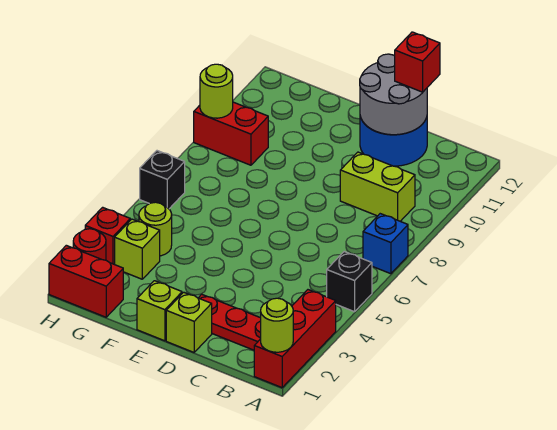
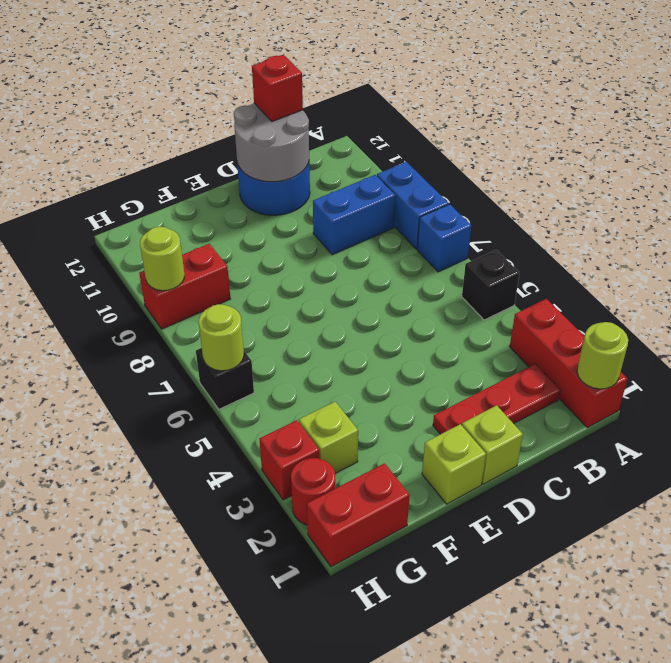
none -> blue 1x2 brick [377,162,449,249]
lime 1x2 brick [340,152,415,221] -> blue 1x2 brick [313,175,395,255]
lime 1x1 round brick [139,202,172,256] -> lime 1x1 round brick moved to [199,304,244,371]

